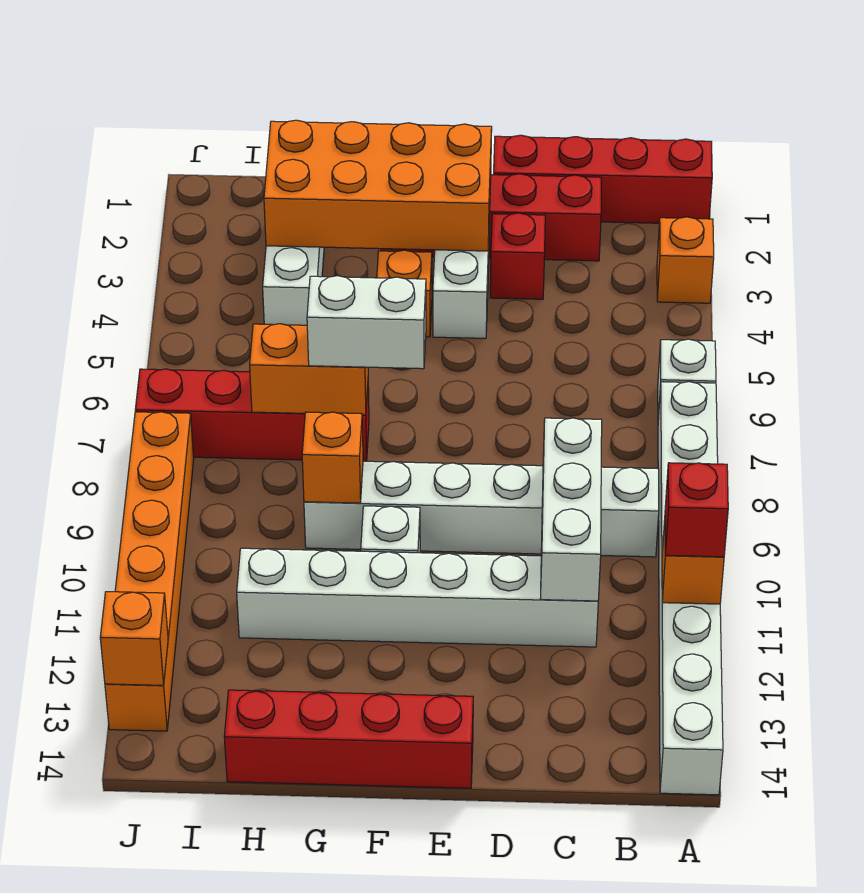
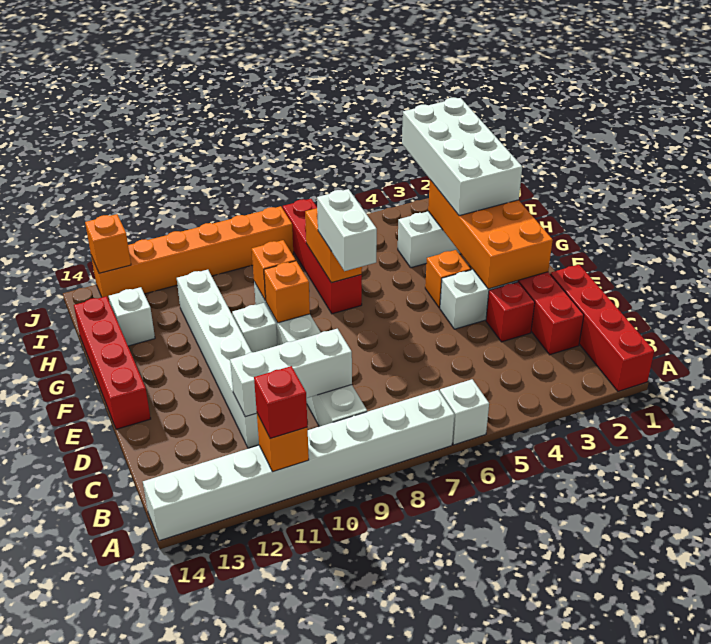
orange 1x1 brick [657,217,714,303] -> orange 1x1 brick moved to [264,261,310,323]
none -> white 2x4 brick [402,98,522,216]
none -> white 1x1 brick [109,287,155,346]

